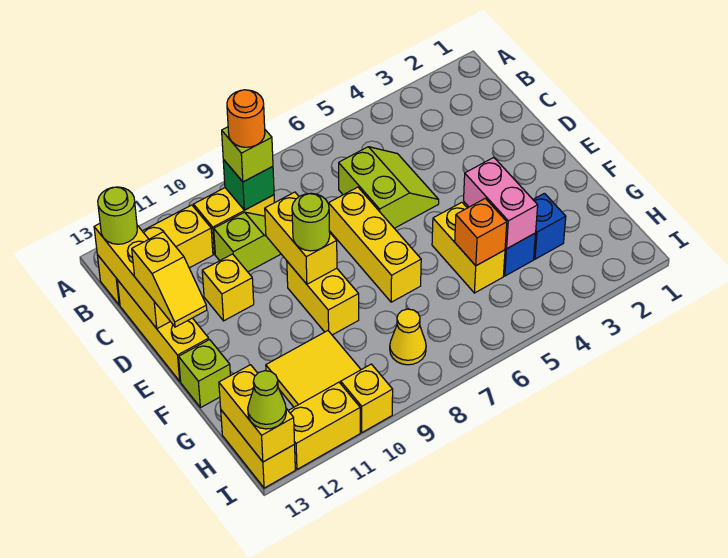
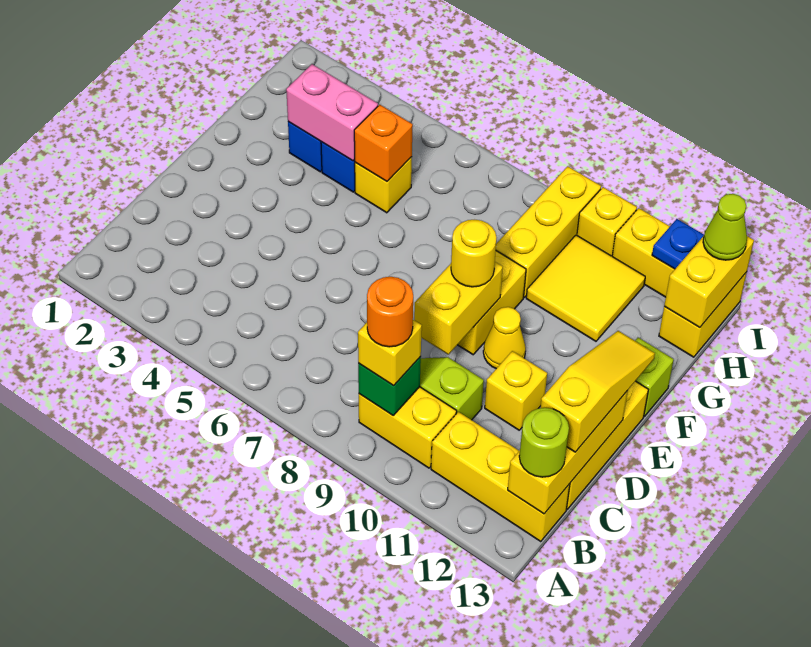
lime 1x1 brick [222,127,273,182] -> yellow 1x1 brick [358,320,422,386]
lime 2x2 slope [339,147,439,228] -> none
yellow 1x3 brick [329,187,421,302] -> yellow 1x3 brick moved to [496,166,601,297]
yellow 1x2 slope [132,232,207,327] -> yellow 1x3 slope [540,331,655,452]
lime 1x1 round brick [292,193,330,251] -> yellow 1x1 round brick [451,220,497,287]
pink 1x2 brick [464,157,538,249] -> pink 1x2 brick turned to [286,64,378,161]
yellow 1x2 brick [432,202,505,293] -> yellow 1x1 brick [355,157,412,213]
yellow 1x1 cone [390,309,426,365] -> yellow 1x1 cone moved to [483,307,526,369]
none -> blue 1x1 plate [652,219,704,269]

